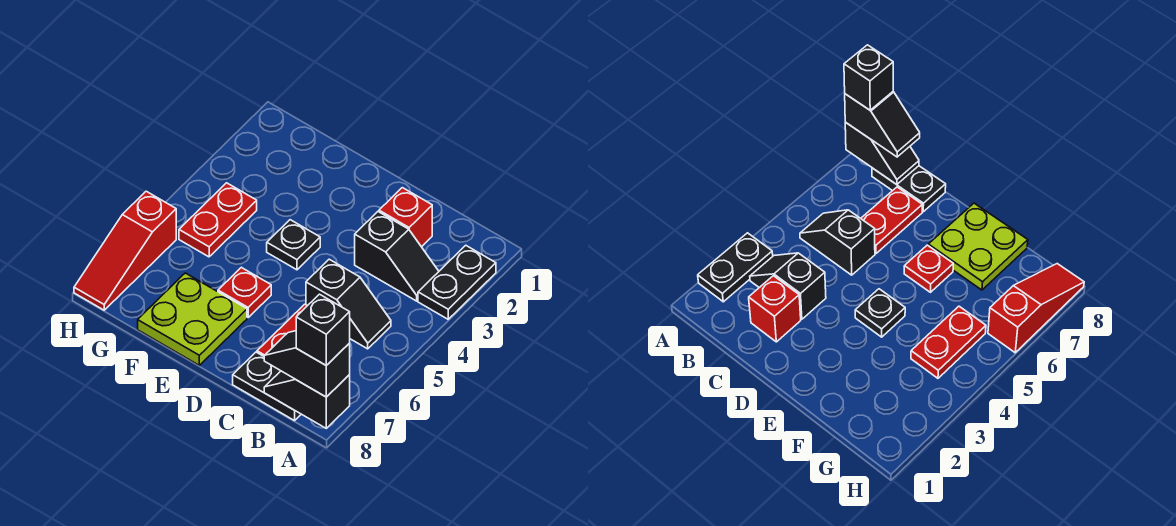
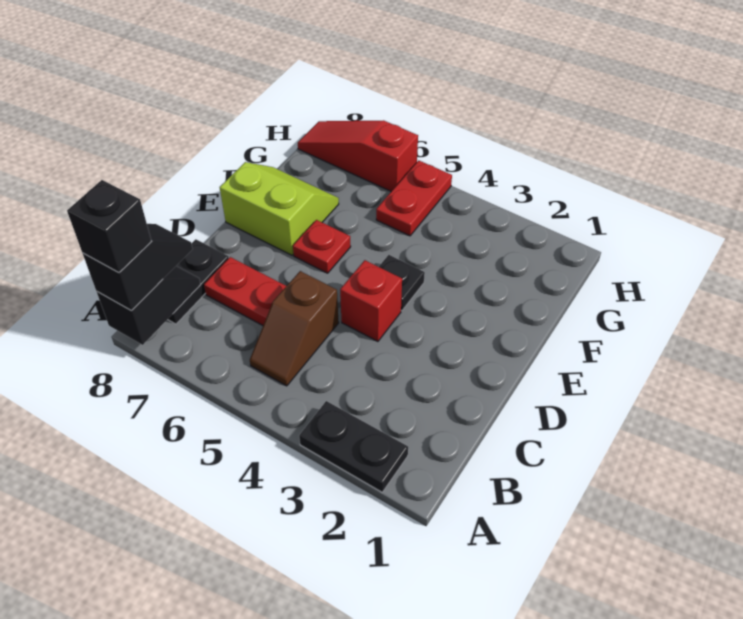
black 1x2 slope [355,212,439,301] -> none
black 1x2 slope [306,259,391,349] -> brown 1x2 slope [250,271,339,386]
red 1x1 brick [379,188,432,247] -> red 1x1 brick moved to [340,260,402,341]
lime 2x2 plate [138,273,247,365] -> lime 2x2 slope [220,162,339,255]
red 1x2 plate [179,183,257,257] -> red 1x2 plate turned to [376,160,452,236]

